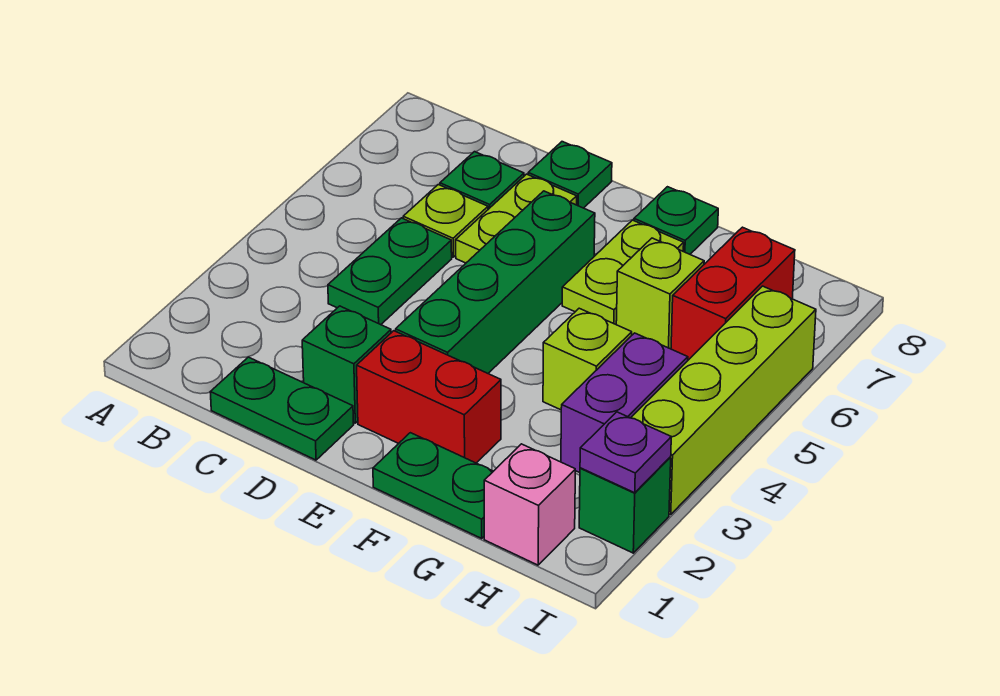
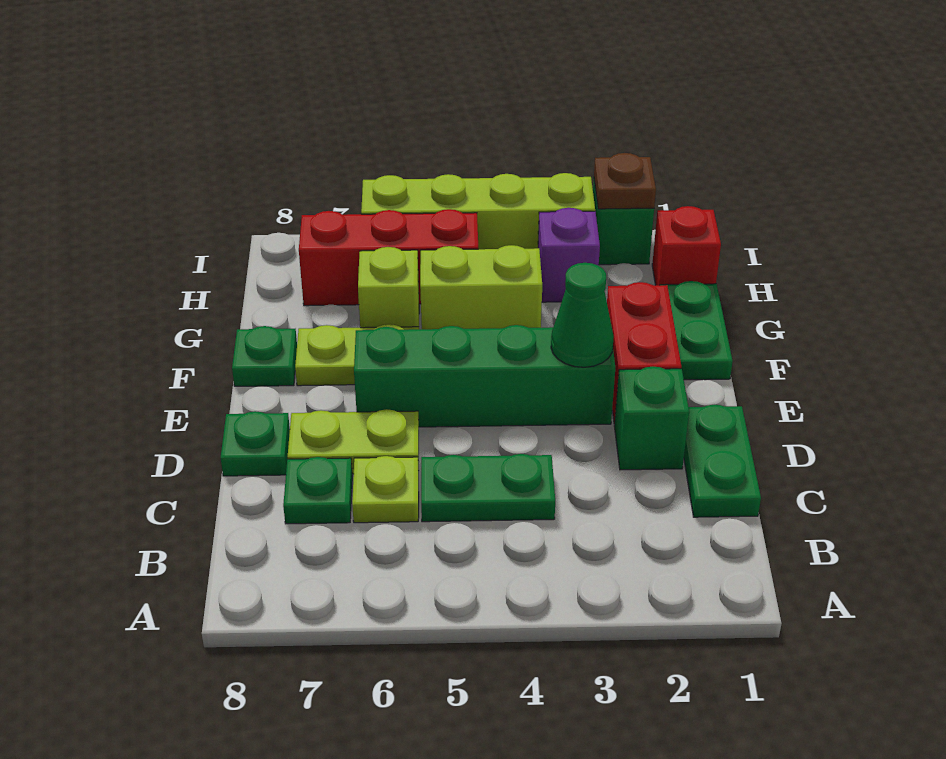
none -> green 1x1 cone [551,263,614,367]
lime 1x1 brick [543,308,632,410] -> lime 1x2 brick [420,245,542,329]
pink 1x1 brick [484,444,575,565] -> red 1x1 brick [652,206,721,285]
purple 1x2 brick [561,333,688,473] -> purple 1x1 brick [538,208,600,302]
red 1x2 brick [671,227,795,360] -> red 1x3 brick [299,209,478,306]
purple 1x1 plate [580,412,671,493] -> brown 1x1 plate [594,153,656,209]

